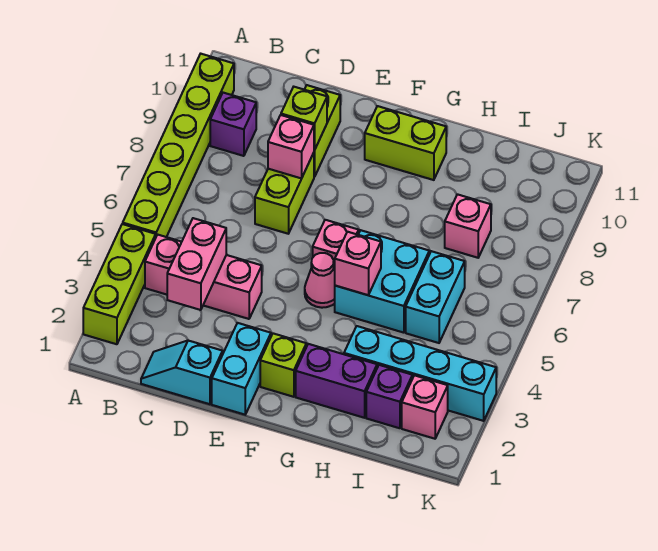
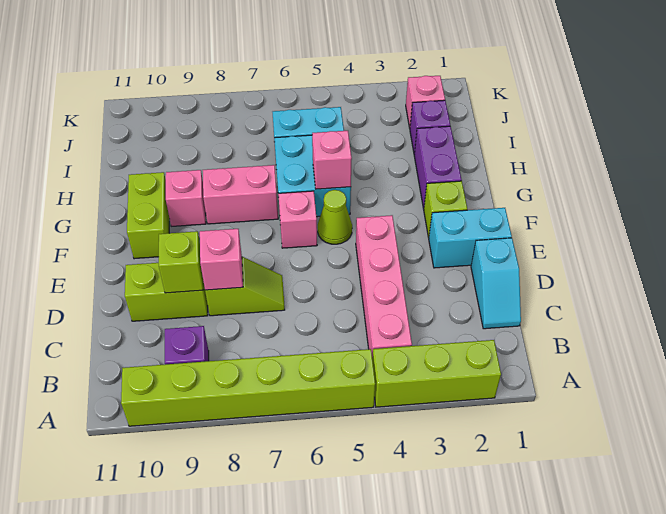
pink 1x3 brick [145,235,262,319] -> pink 1x4 brick [356,215,412,357]
pink 1x2 brick [167,218,226,310] -> pink 1x2 brick moved to [203,165,278,224]
lime 1x2 brick [255,153,314,234] -> lime 1x2 slope [205,257,285,316]
pink 1x1 cone [305,253,335,308] -> lime 1x1 cone [318,190,352,244]
cyan 1x4 brick [344,326,496,421] -> none
pink 1x1 brick [445,194,491,258] -> pink 1x1 brick moved to [166,170,206,226]

